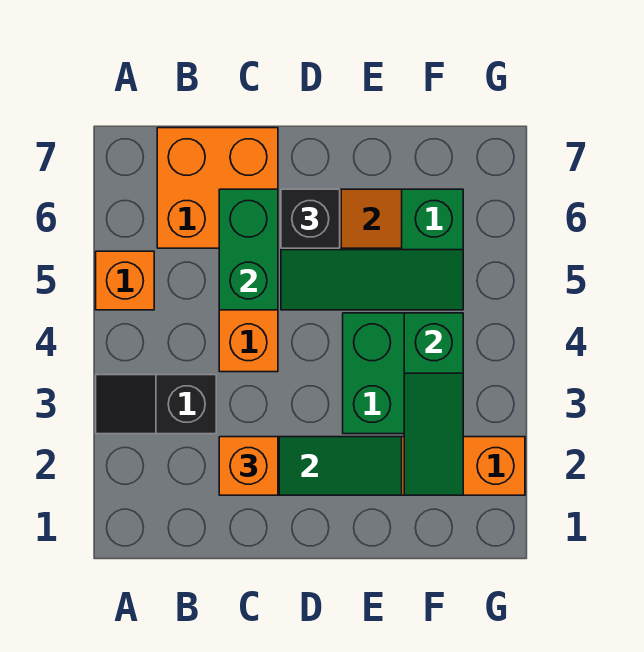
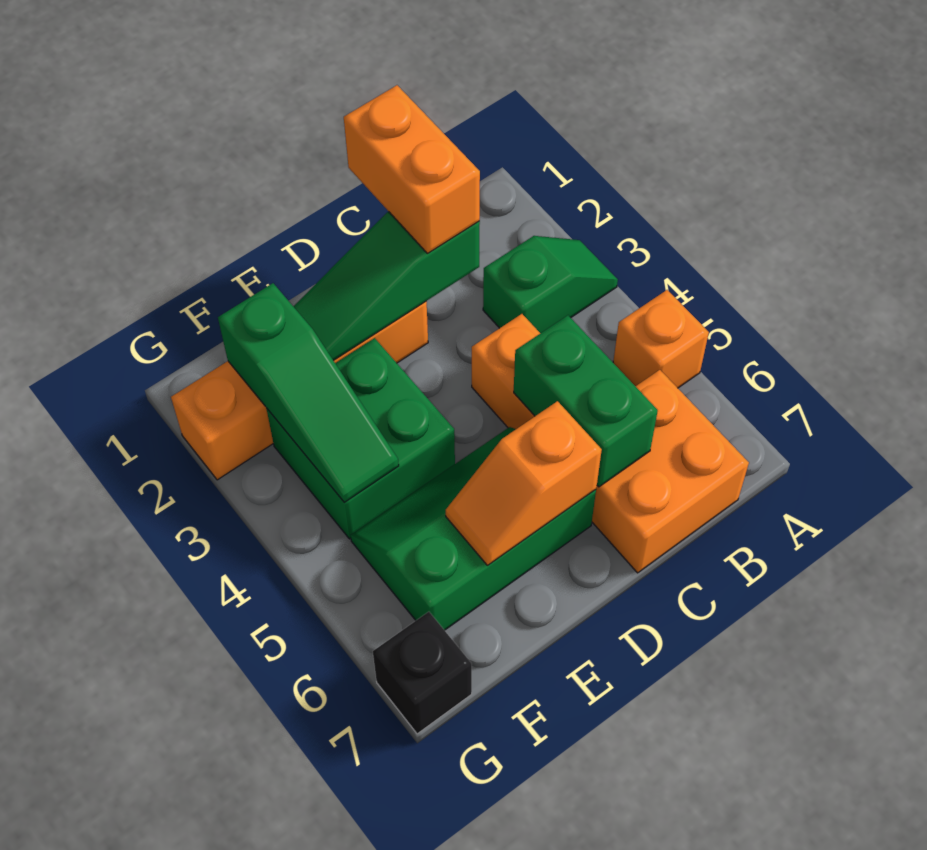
black 1x2 slope [96,375,216,434] -> green 1x2 slope [483,236,618,333]
orange 1x1 brick [219,437,278,495] -> orange 1x2 brick [344,85,480,253]
black 1x1 brick [281,189,340,248] -> black 1x1 brick moved to [373,612,472,734]
green 1x3 slope [404,313,463,495] -> green 1x3 slope turned to [218,283,399,503]

